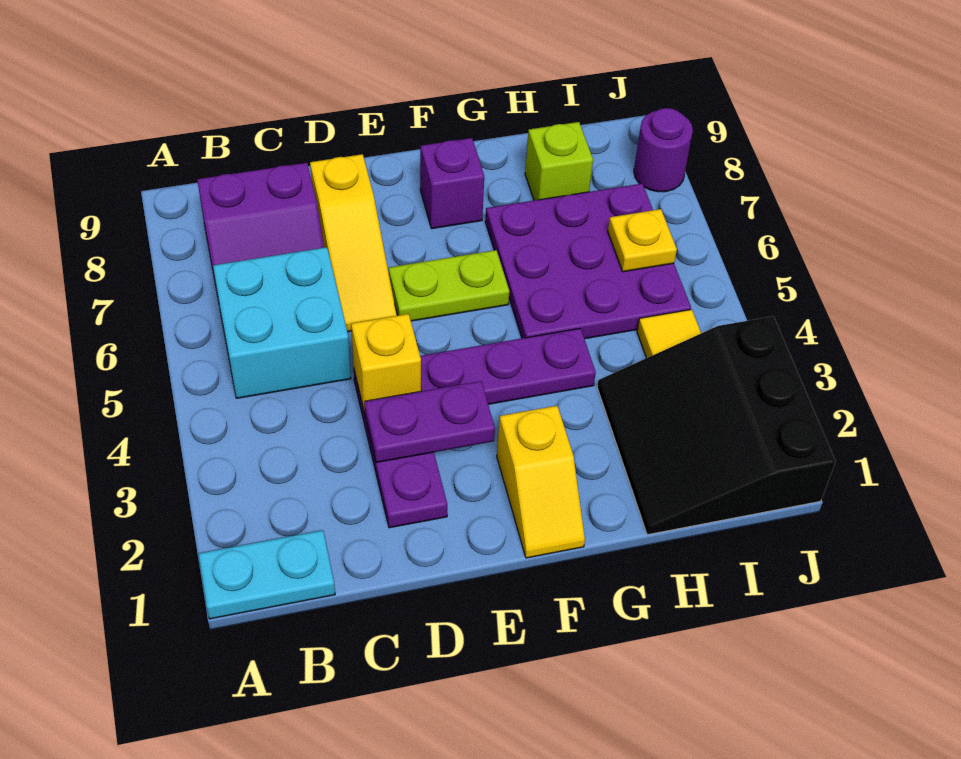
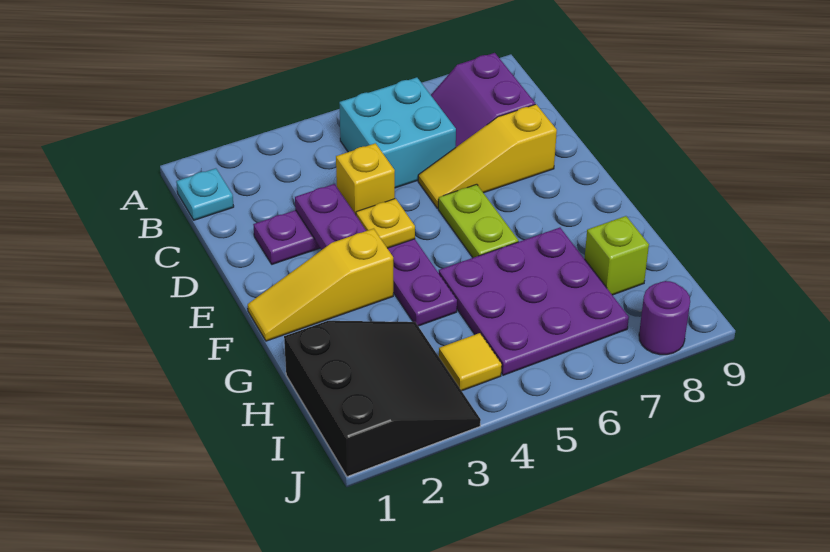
cyan 1x2 plate [198,530,335,619] -> cyan 1x1 plate [176,168,234,220]
yellow 1x2 slope [497,406,585,558] -> yellow 1x3 slope [248,229,393,341]
purple 1x1 brick [420,138,484,229] -> none
black 3x3 slope [597,316,836,535] -> black 3x3 slope turned to [284,321,481,477]
yellow 1x1 plate [608,209,677,272] -> yellow 1x1 plate moved to [356,199,415,248]

